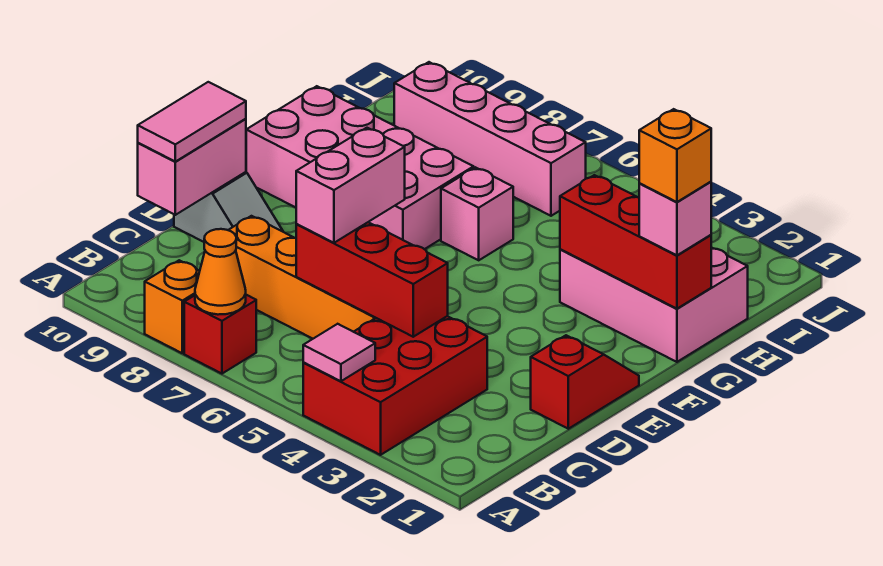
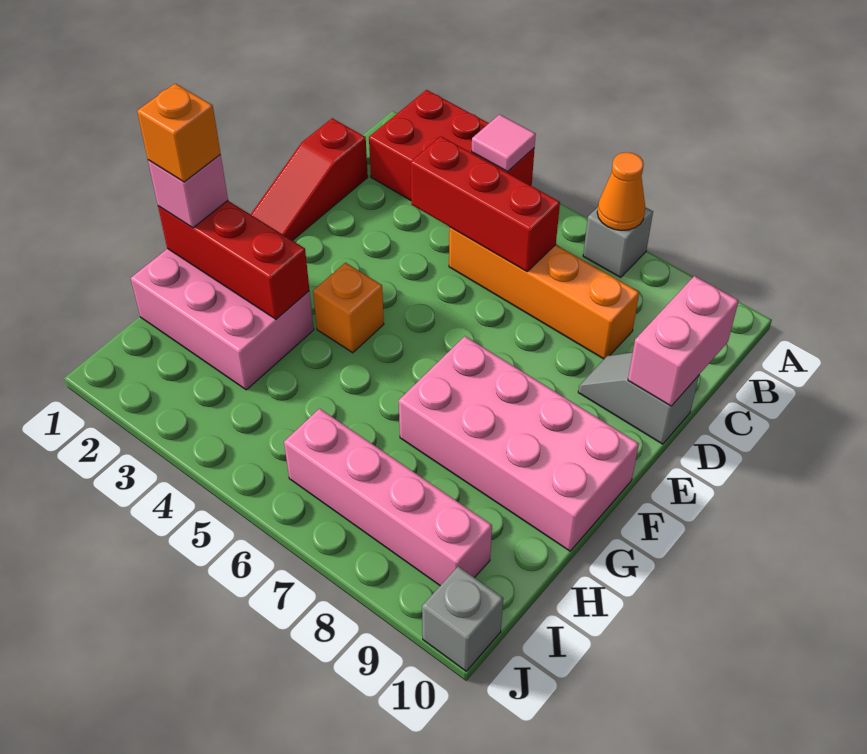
red 2x3 brick [303,316,487,455] -> red 2x3 brick turned to [369,90,535,200]
red 1x1 brick [184,295,256,374] -> grey 1x1 brick [583,207,653,277]
orange 1x1 brick [145,260,200,353] -> orange 1x1 brick moved to [313,263,384,353]
pink 1x2 brick [296,128,405,243] -> none
pink 1x2 tile [138,82,246,162] -> none
red 1x2 slope [531,335,639,429] -> red 1x3 slope [251,118,368,241]
pink 1x1 brick [441,167,513,260] -> none
none -> grey 1x1 brick [422,567,503,671]

